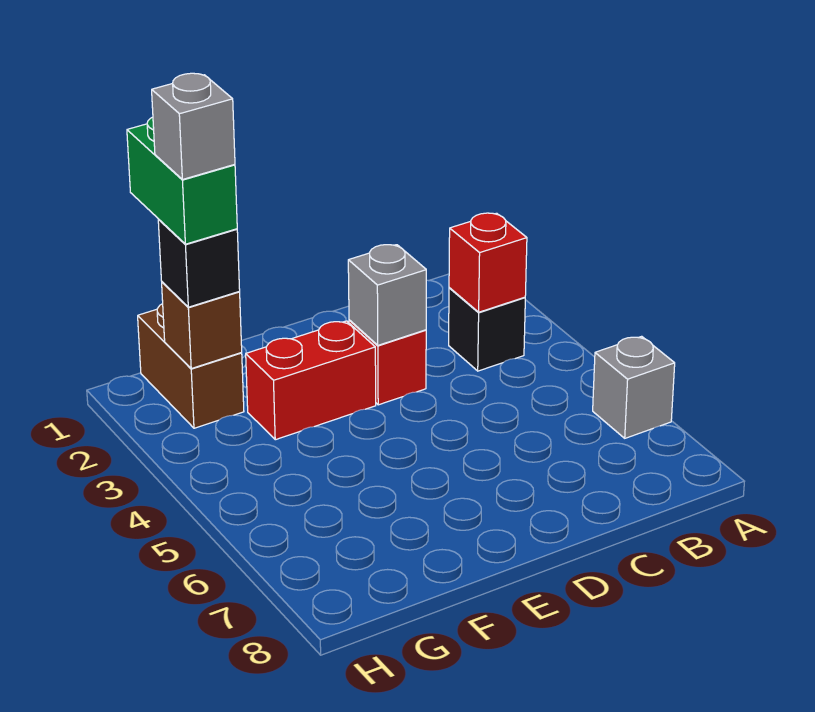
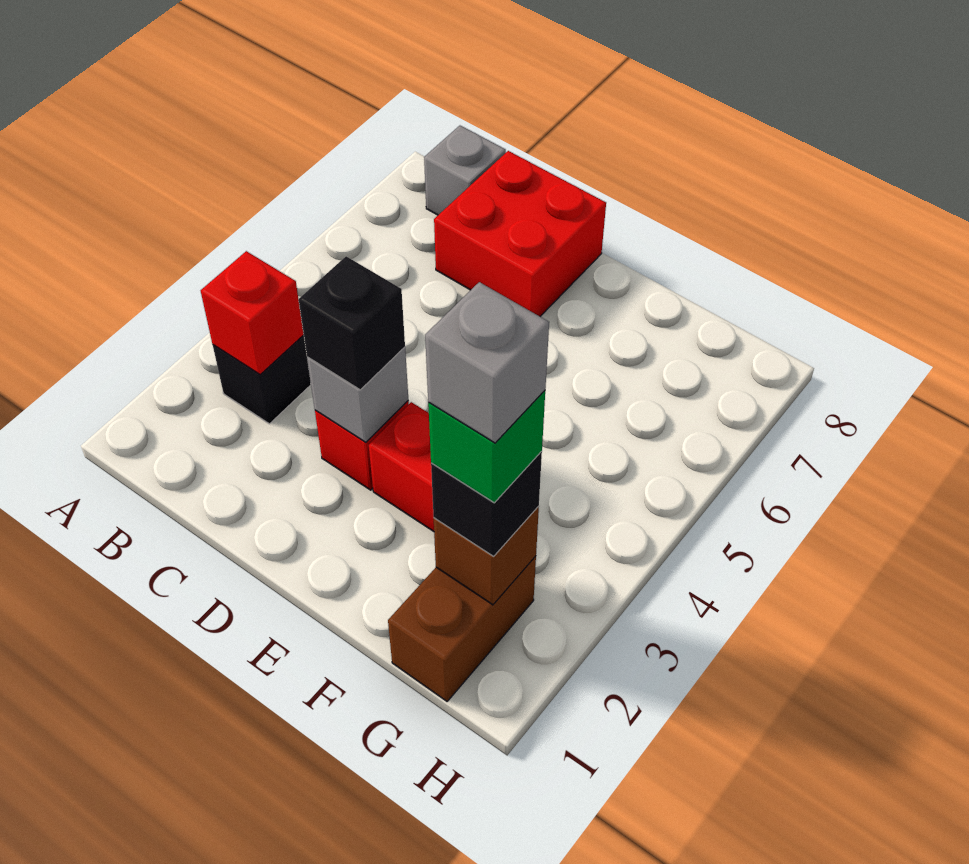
grey 1x1 brick [593,336,675,438] -> grey 1x1 brick moved to [424,126,506,215]
none -> red 2x2 brick [434,151,606,316]
none -> black 1x1 brick [299,256,405,390]
green 1x2 brick [127,117,237,244] -> green 1x1 brick [428,391,545,503]

